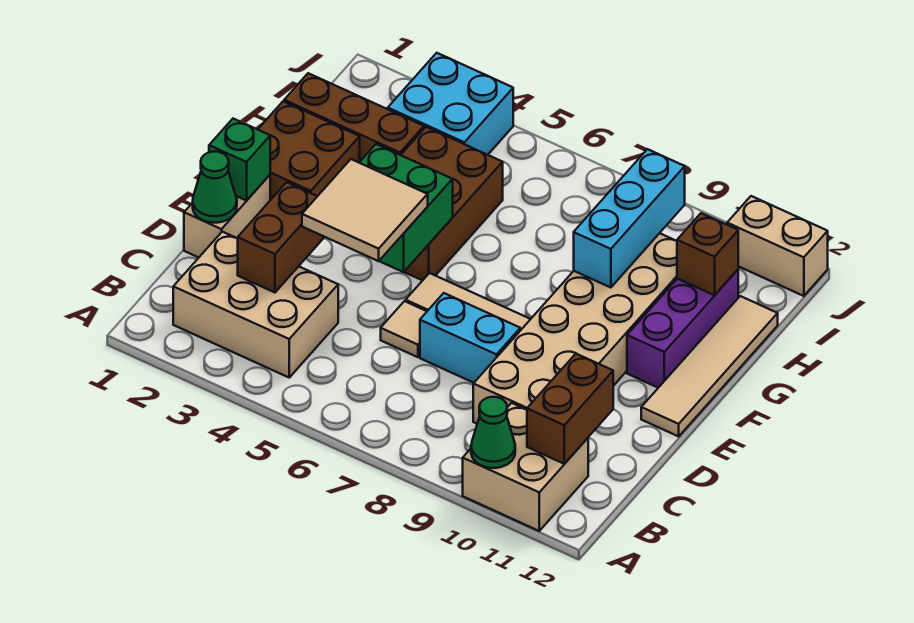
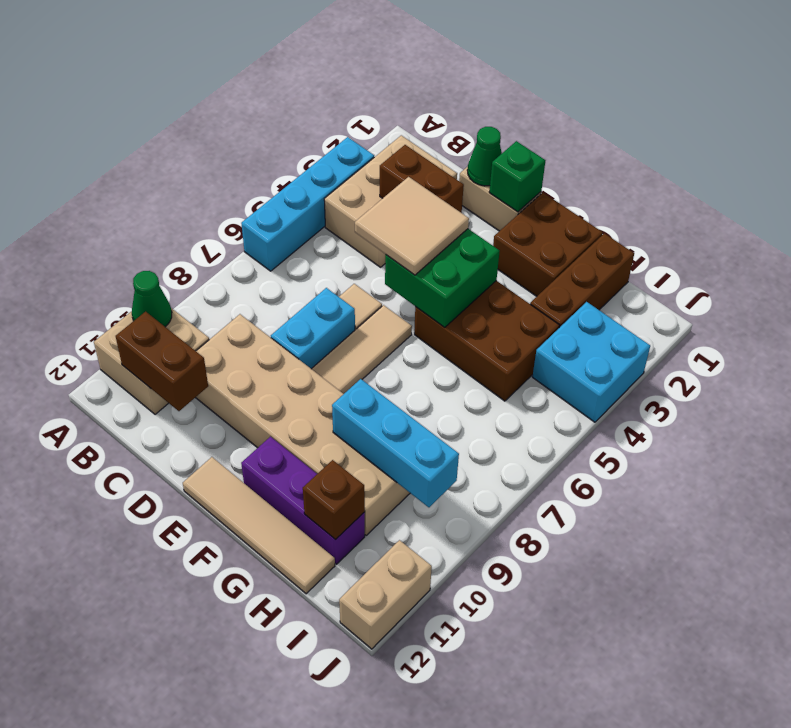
none -> cyan 1x4 brick [241,137,374,271]

